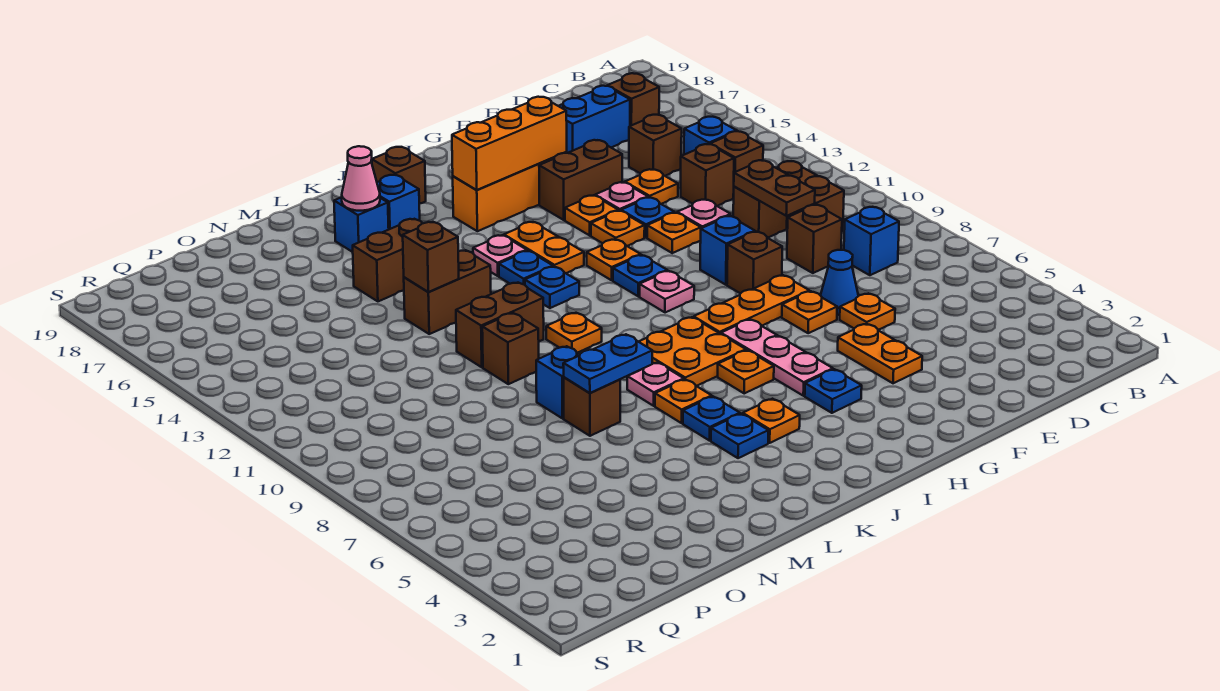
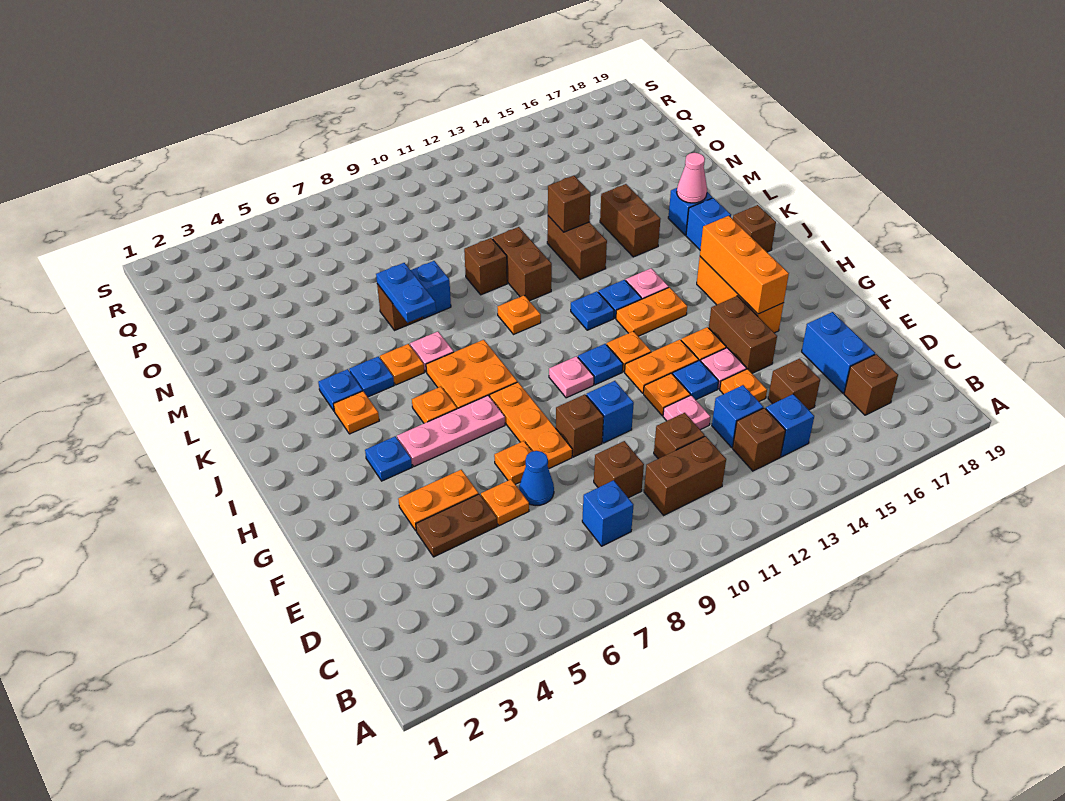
brown 1x2 plate [734,160,815,216] -> brown 1x2 plate moved to [416,494,497,557]
brown 1x1 brick [681,144,734,206] -> blue 1x1 brick [712,385,763,447]
orange 1x1 plate [591,211,645,246] -> orange 1x2 plate [625,340,699,393]

